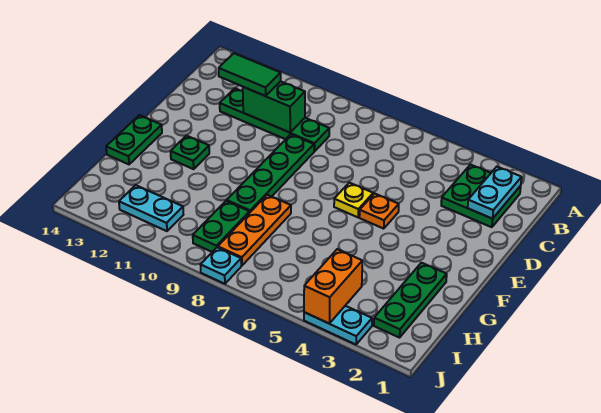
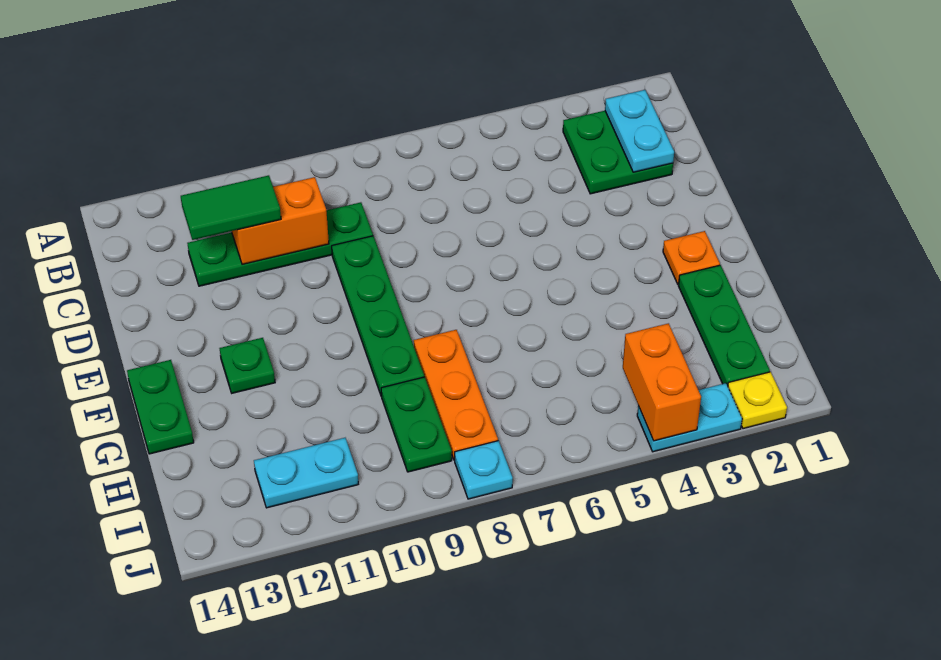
green 1x2 brick [243,81,305,133] -> orange 1x2 brick [232,177,329,265]
orange 1x1 plate [359,193,399,229] -> orange 1x1 plate moved to [663,231,720,284]
yellow 1x1 plate [334,183,373,217] -> yellow 1x1 plate moved to [728,372,787,429]

